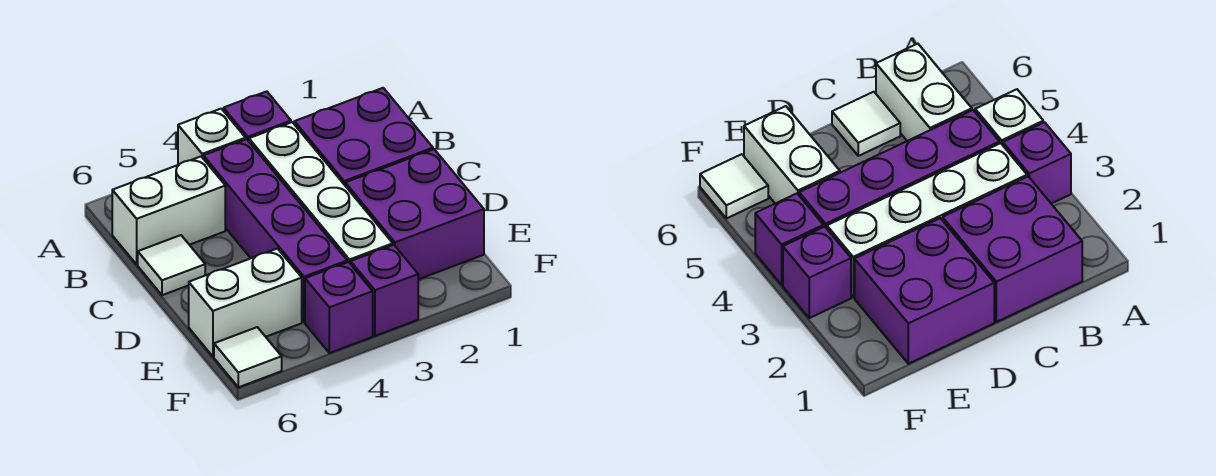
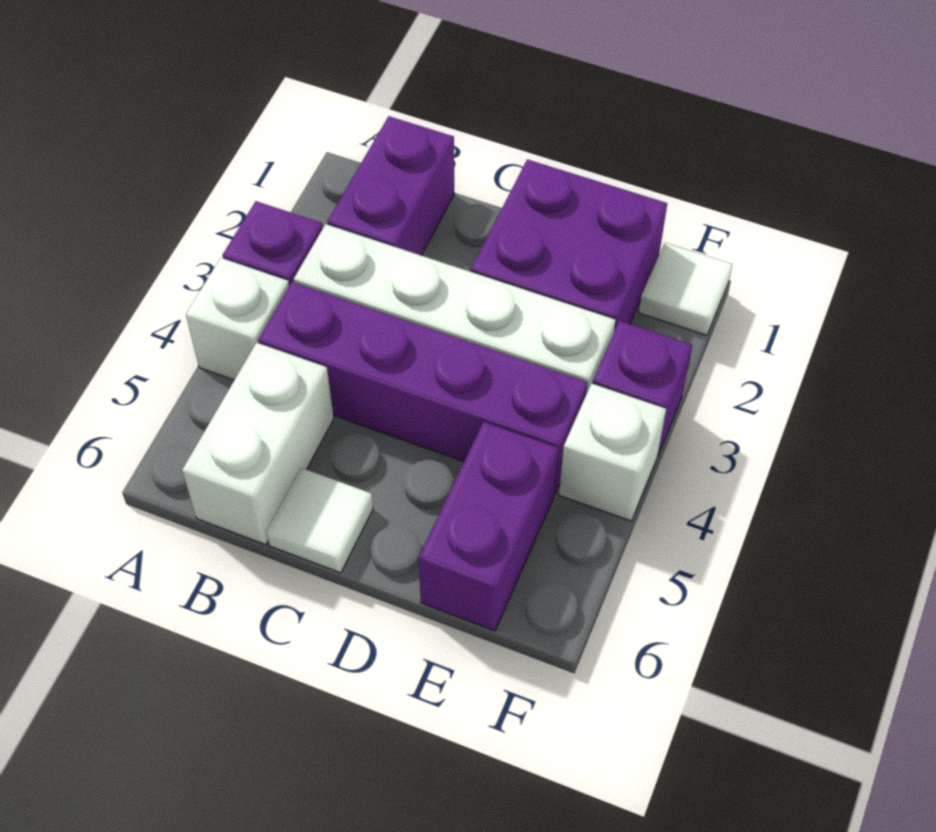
purple 2x2 brick [294,88,433,185] -> purple 1x2 brick [327,116,454,256]
white 1x2 brick [189,249,302,357] -> purple 1x2 brick [418,422,558,631]
purple 1x1 brick [305,262,373,353] -> white 1x1 brick [559,384,666,521]
white 1x1 tile [214,327,282,387] -> white 1x1 tile moved to [639,243,733,335]

